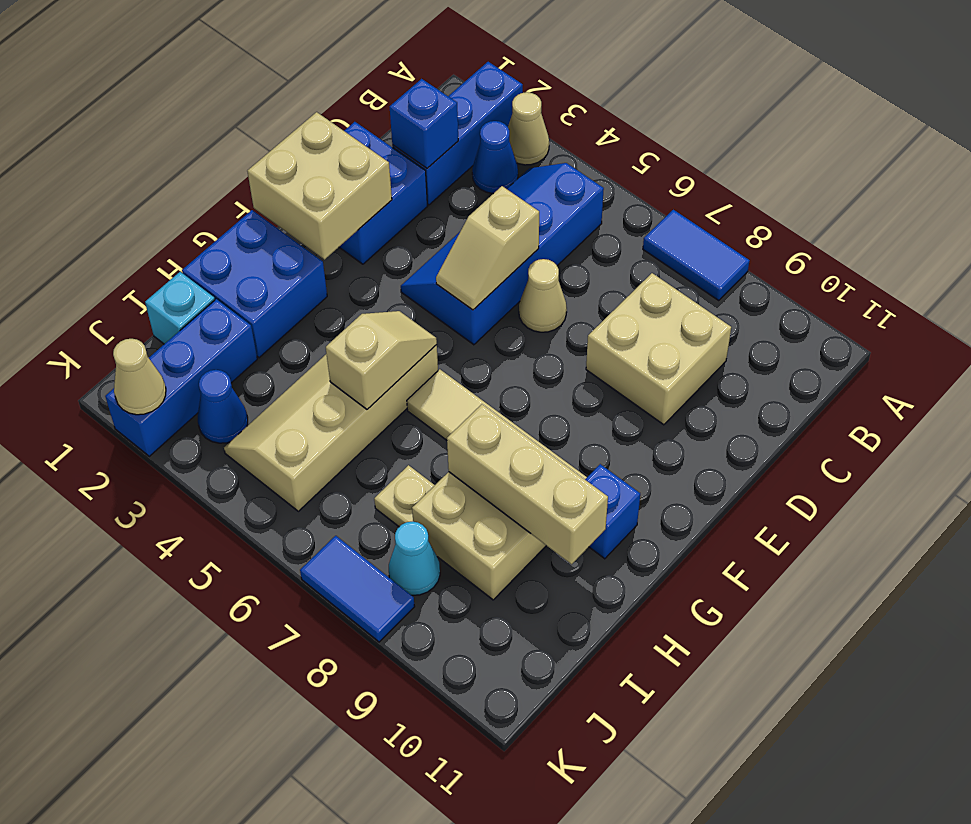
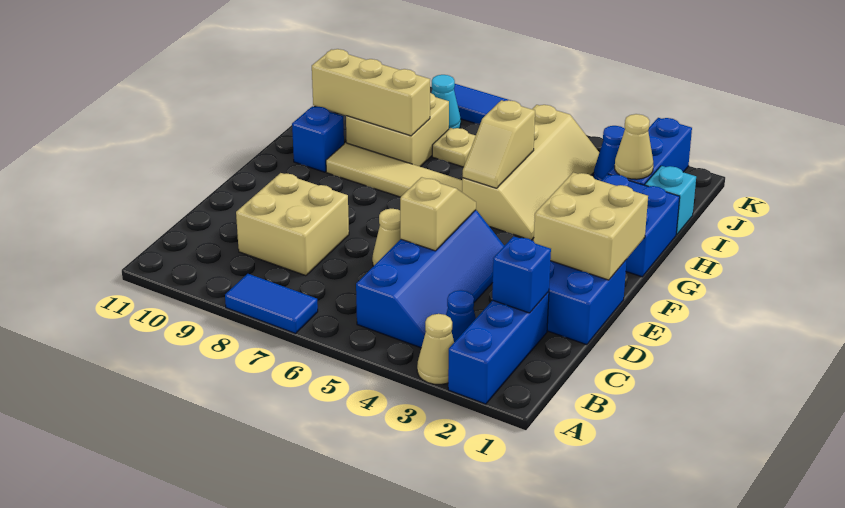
tan 1x1 cone [113,339,166,415] -> tan 1x1 cone moved to [615,114,653,179]

